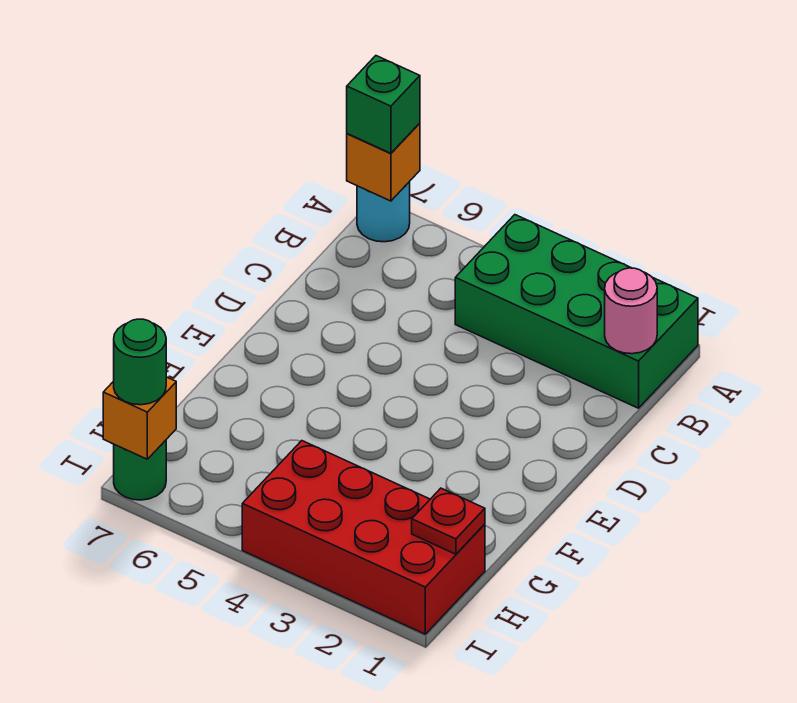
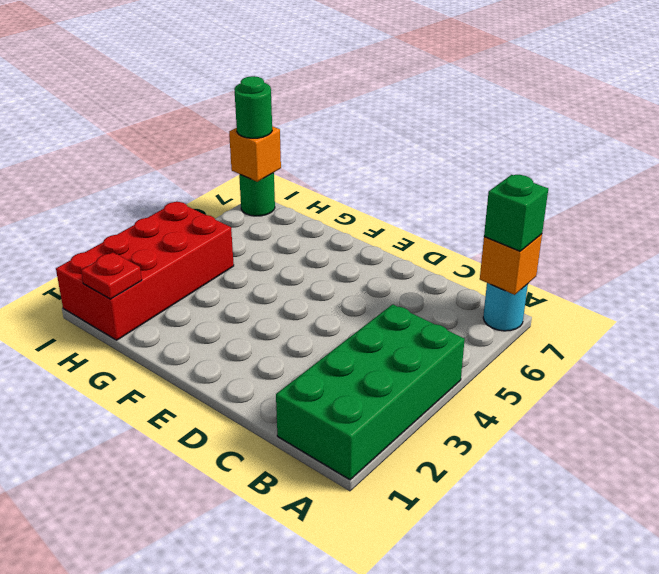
pink 1x1 round brick [605,268,657,354] -> none

